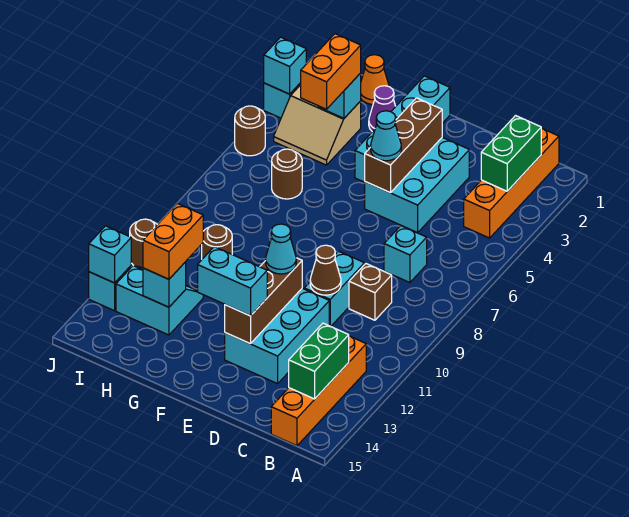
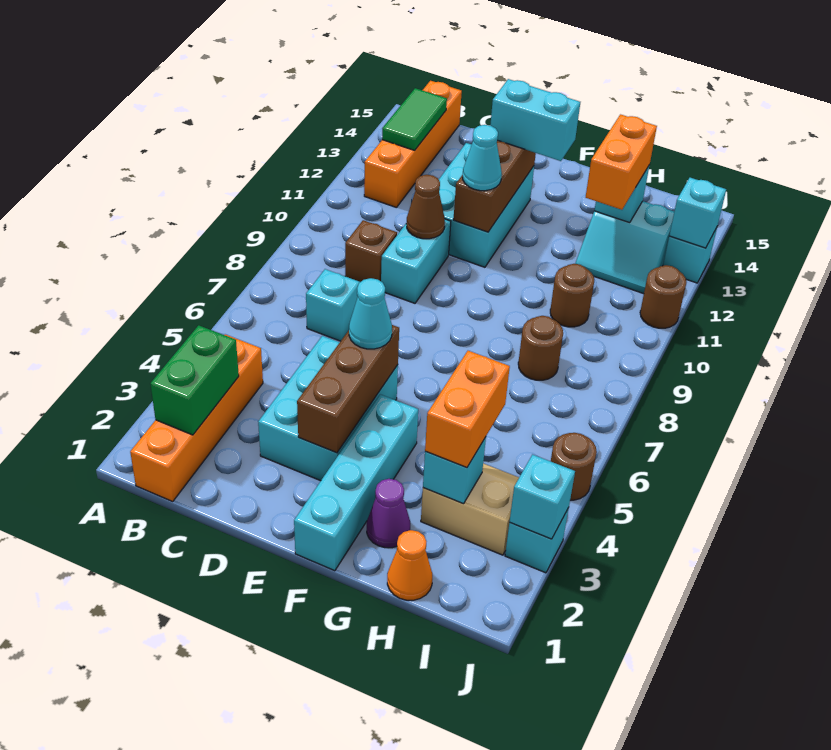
green 1x2 brick [289,323,349,399] -> green 1x2 tile [382,88,447,150]
brown 1x1 round brick [272,149,302,199] -> brown 1x1 round brick moved to [518,316,563,380]

